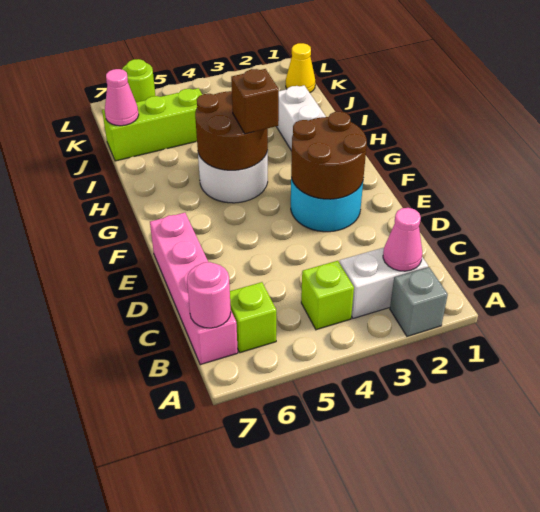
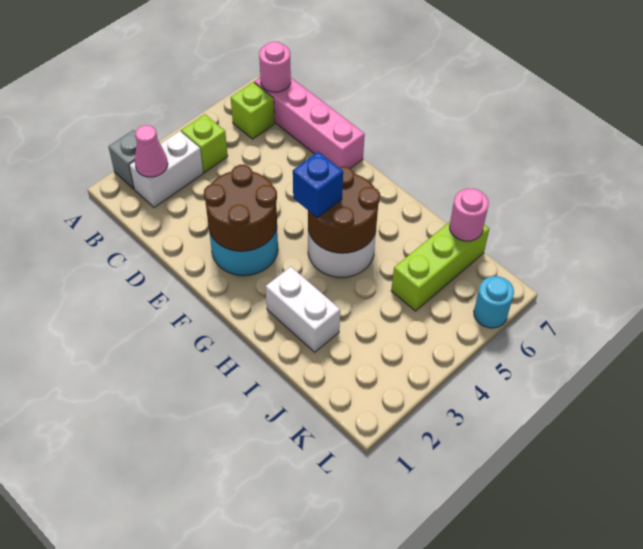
brown 1x1 brick [231,69,279,134] -> blue 1x1 brick [293,152,343,218]
pink 1x1 cone [105,69,139,126] -> pink 1x1 round brick [450,189,489,241]
yellow 1x1 cone [286,43,315,93] -> none
lime 1x1 round brick [122,59,155,102] -> cyan 1x1 round brick [474,276,514,328]

